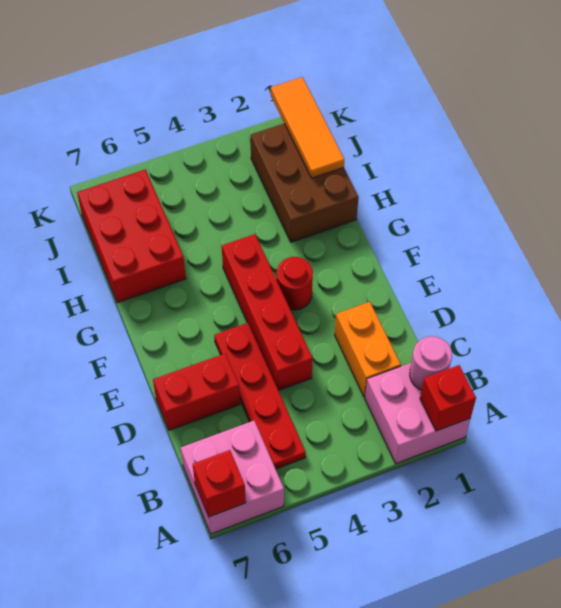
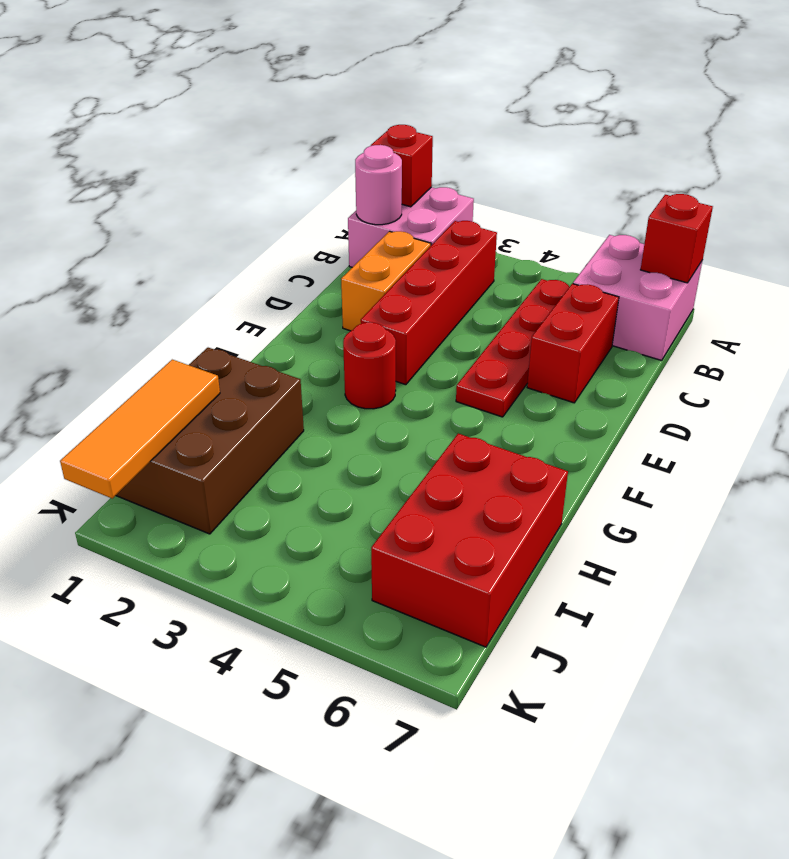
red 1x4 brick [222,234,313,390] -> red 1x4 brick moved to [361,221,497,385]
red 1x2 brick [153,354,240,430] -> red 1x2 brick turned to [527,284,619,403]

